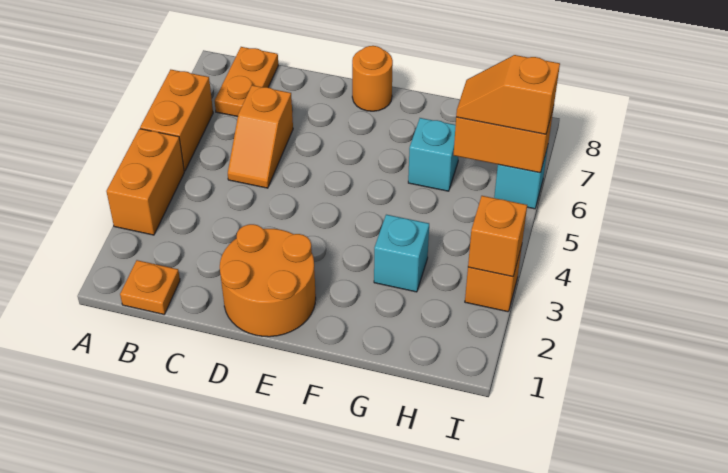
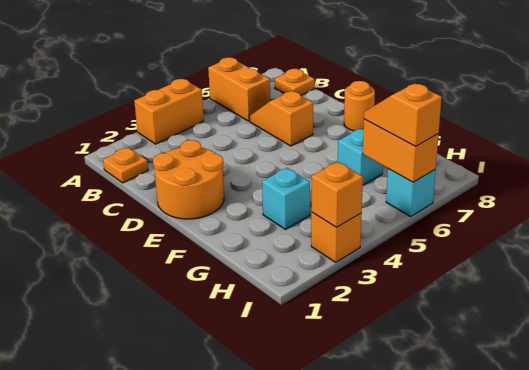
orange 1x2 brick [140,70,213,171] -> orange 1x2 brick turned to [208,57,270,121]
orange 1x2 plate [215,47,278,116] -> orange 1x1 plate [275,69,315,95]
orange 1x2 slope [228,85,293,188] -> orange 1x2 slope turned to [249,91,313,146]

